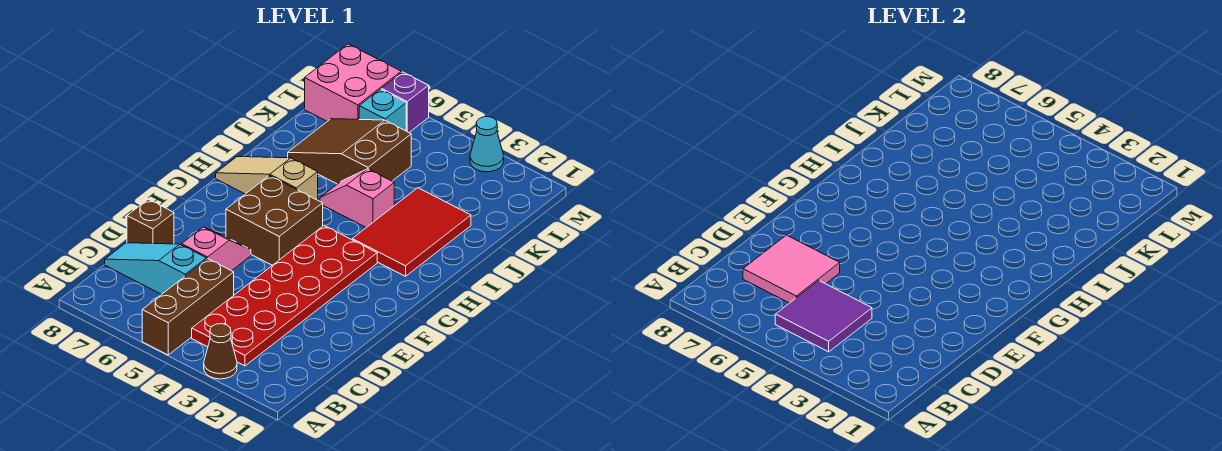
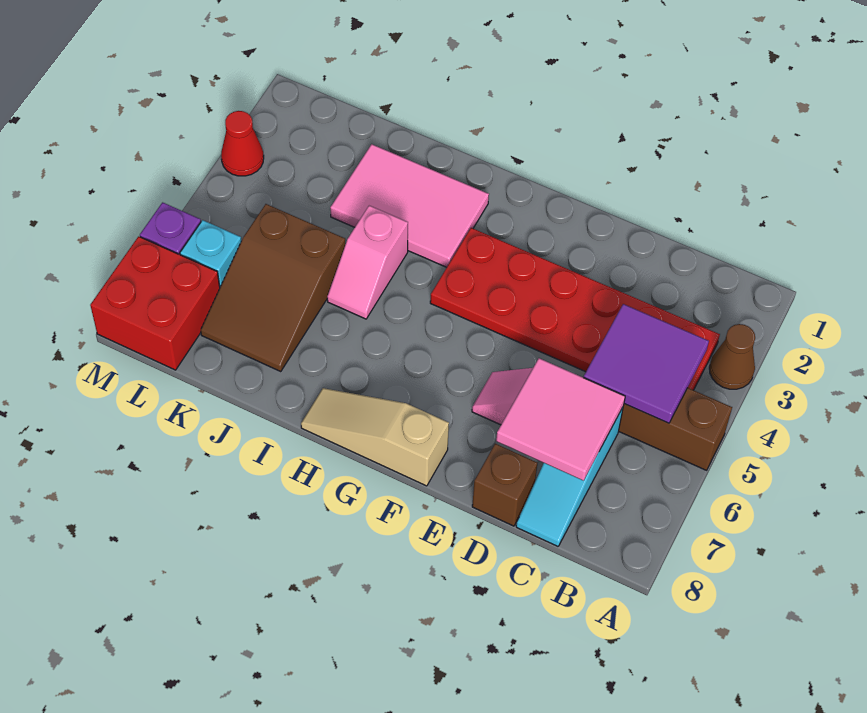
brown 2x2 brick [226,176,323,265] -> none
red 2x3 tile [352,188,471,276] -> pink 2x3 tile [330,144,489,267]
tan 1x3 slope [216,157,318,200] -> tan 1x3 slope turned to [301,388,449,486]
pink 2x2 brick [305,44,401,121] -> red 2x2 brick [90,236,220,370]
cyan 1x1 cone [470,117,504,172] -> red 1x1 cone [221,111,264,176]

